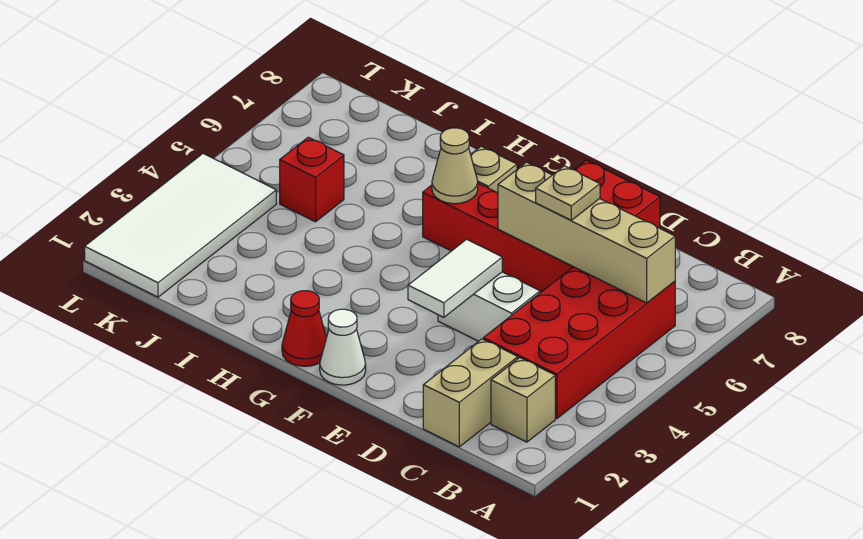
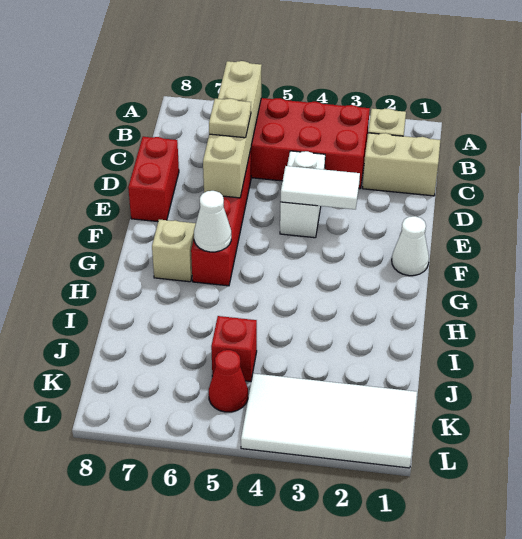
red 1x1 cone [282,291,326,366] -> red 1x1 cone moved to [209,350,248,412]
tan 1x1 cone [432,128,478,204] -> white 1x1 cone [194,191,231,252]

